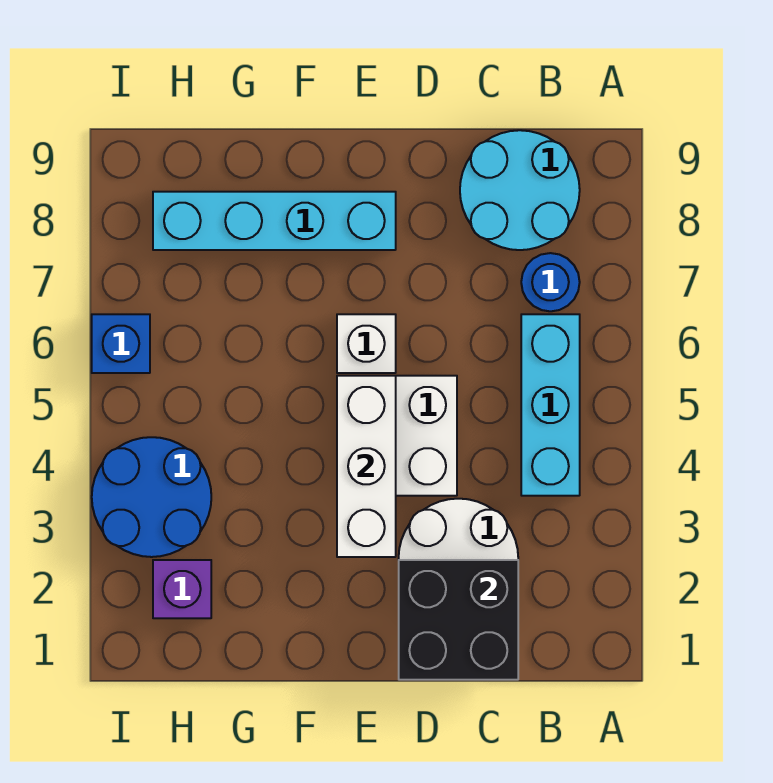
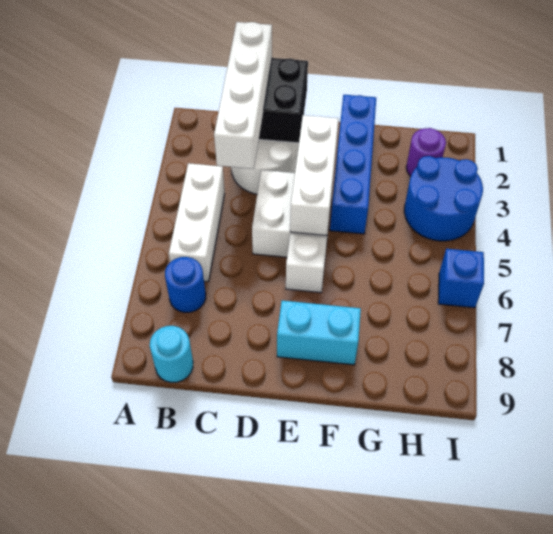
cyan 1x3 brick [521,314,580,496] -> white 1x3 brick [169,163,225,282]
cyan 2x2 round brick [460,130,580,250] -> cyan 1x1 round brick [150,326,193,383]
none -> white 1x4 brick [214,22,272,169]
cyan 1x4 brick [153,192,396,250] -> cyan 1x2 brick [277,301,361,365]
none -> blue 1x4 brick [330,95,376,234]
purple 1x1 brick [153,560,211,618] -> purple 1x1 round brick [406,128,446,176]

